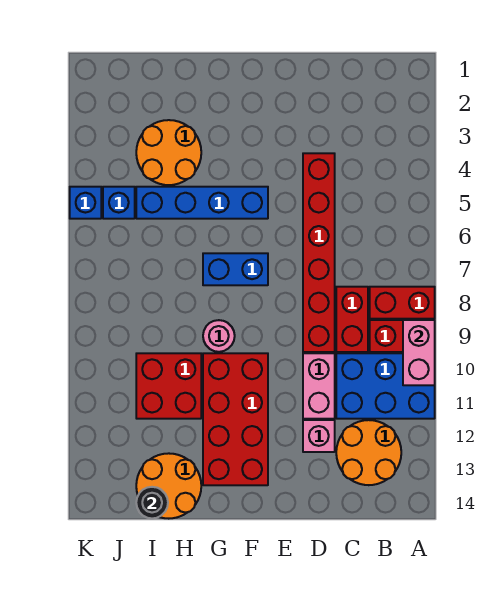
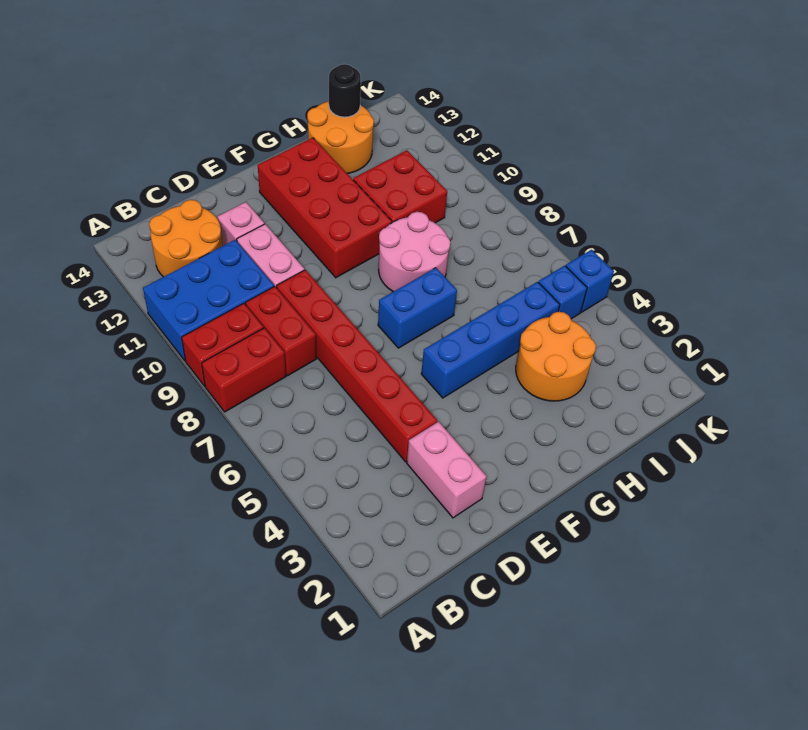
pink 1x2 brick [403,320,435,385] -> pink 1x2 brick moved to [407,422,486,518]
pink 1x1 round brick [203,320,235,352] -> pink 2x2 round brick [379,212,450,292]

